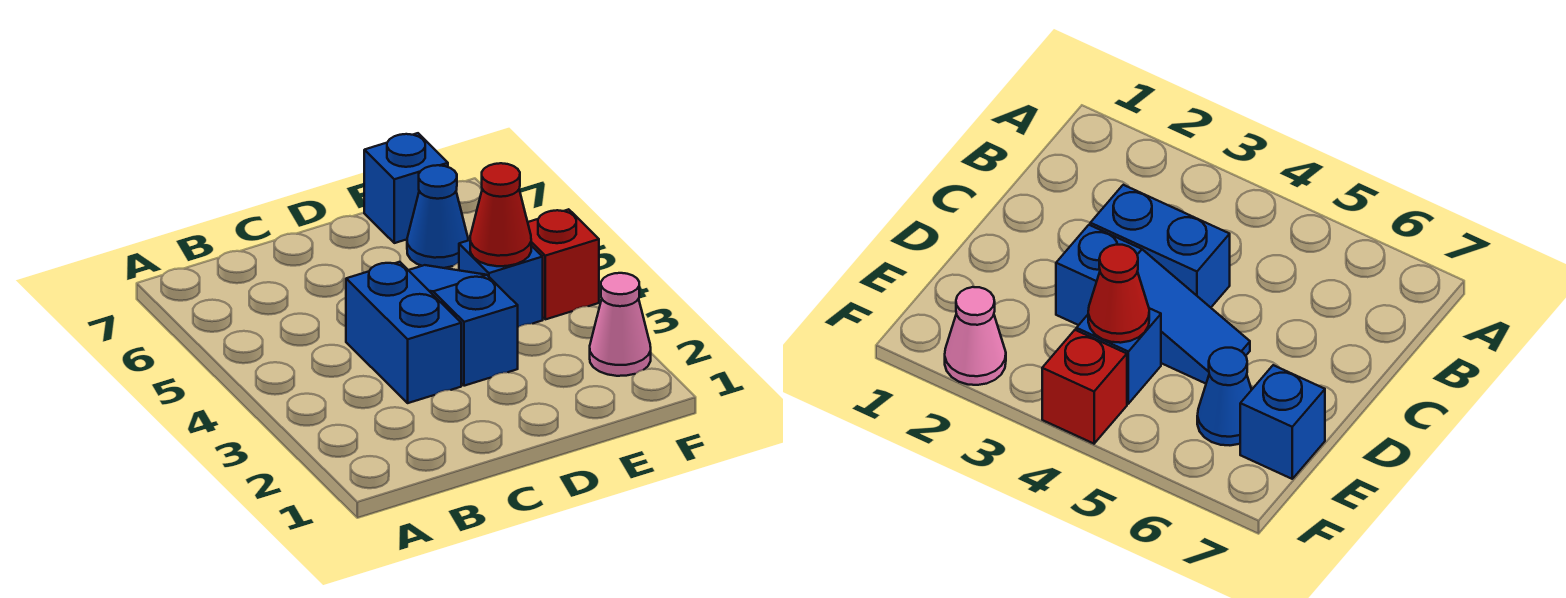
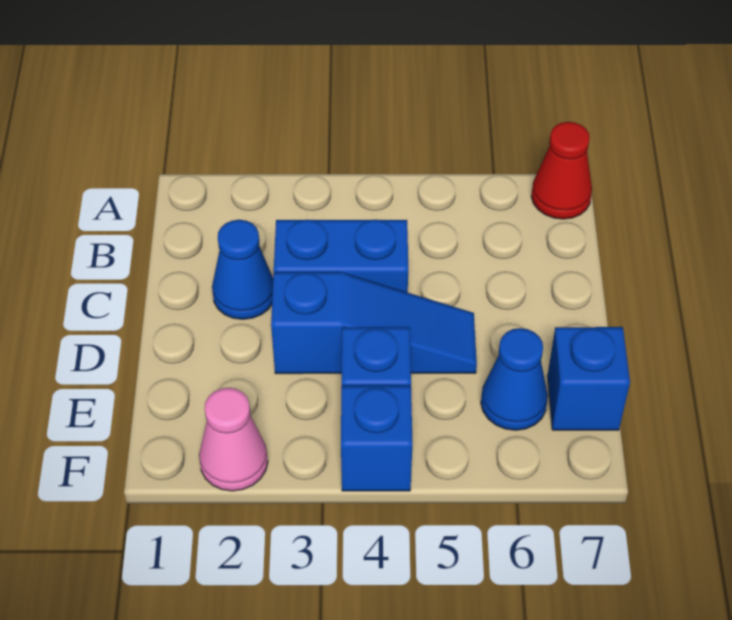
none -> blue 1x1 cone [212,220,273,319]
red 1x1 cone [470,163,531,266] -> red 1x1 cone moved to [531,122,592,219]
red 1x1 brick [528,209,599,319] -> blue 1x1 brick [341,386,412,491]

